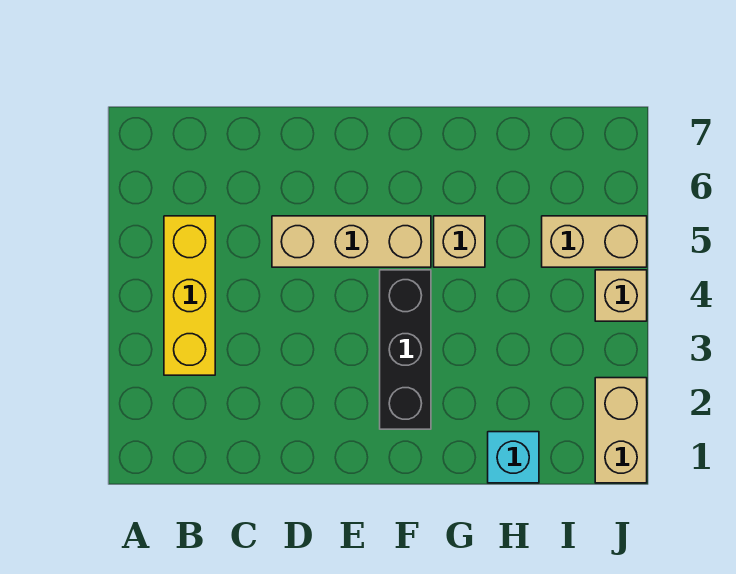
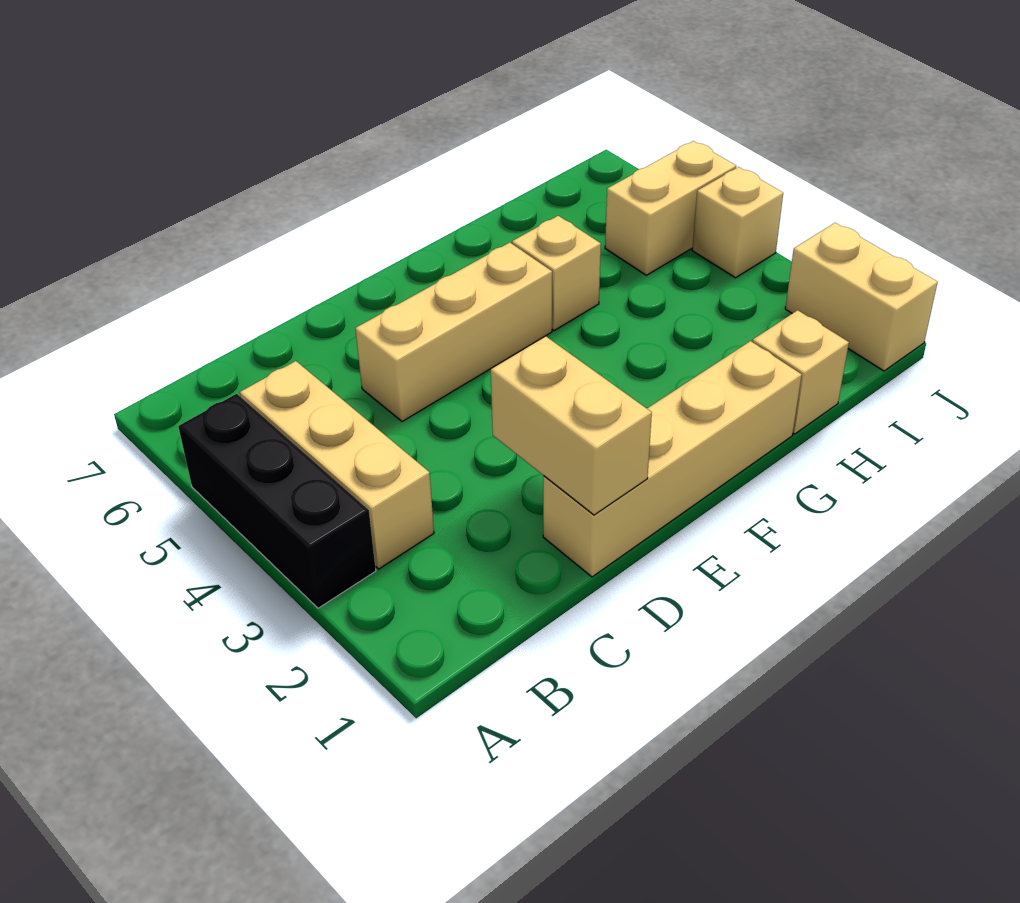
yellow 1x3 brick [164,216,215,375] -> tan 1x3 brick [240,361,434,569]
none -> tan 1x4 brick [543,341,802,577]
none -> tan 1x2 brick [491,336,652,515]
black 1x3 brick [380,270,431,429] -> black 1x3 brick moved to [178,394,376,608]
cyan 1x1 brick [488,432,539,483] -> tan 1x1 brick [753,310,849,434]

